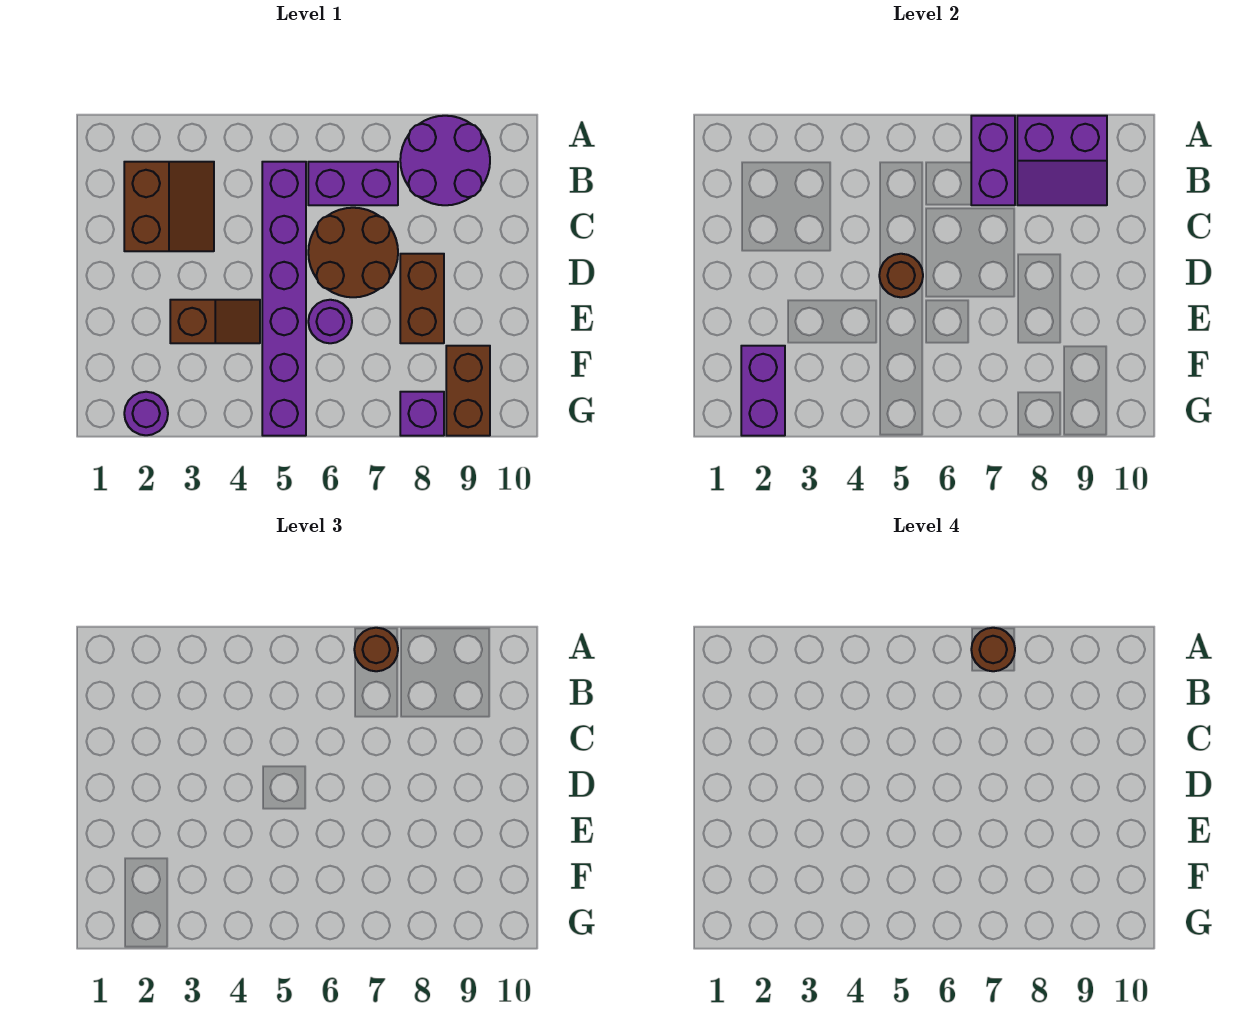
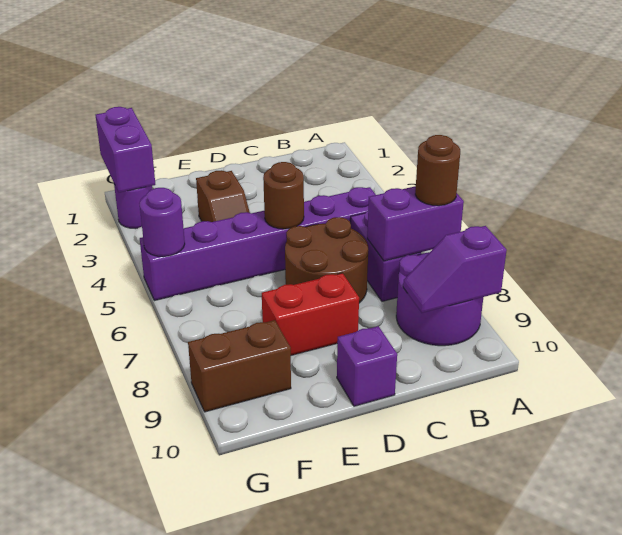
brown 1x1 round brick [971,628,1015,671] -> none
purple 2x2 slope [1017,116,1107,205] -> purple 1x2 slope [403,226,507,313]
brown 2x2 slope [124,162,214,251] -> none
brown 1x2 brick [400,254,444,343] -> red 1x2 brick [262,273,359,355]
purple 1x1 round brick [308,300,352,343] -> purple 1x1 round brick moved to [139,188,185,257]
purple 1x2 brick [741,346,785,436] -> purple 1x2 brick turned to [96,107,155,193]
purple 1x1 brick [400,392,444,436] -> purple 1x1 brick moved to [337,326,397,406]

